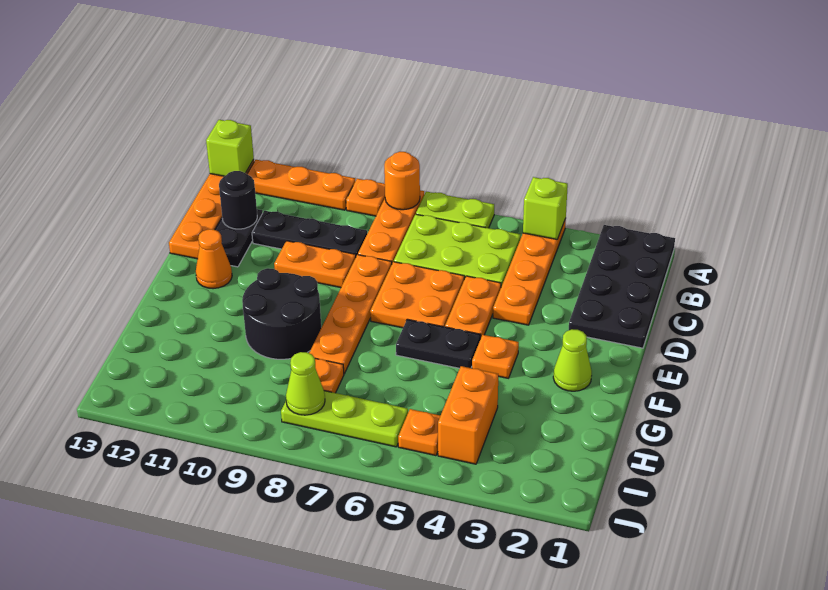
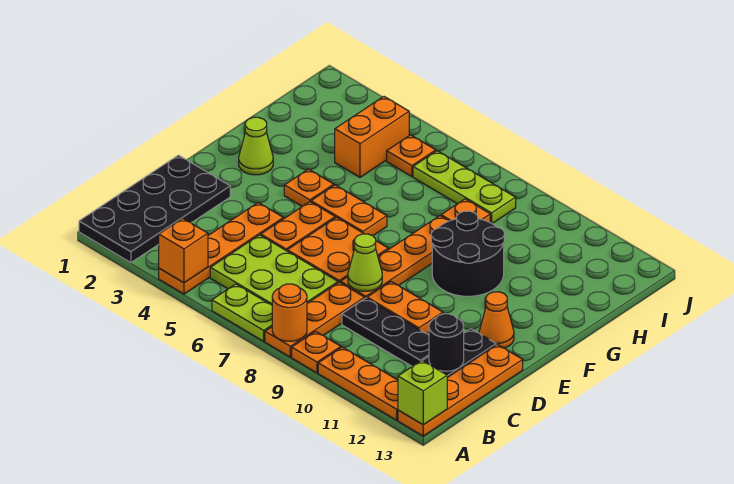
lime 1x1 brick [523,177,568,239] -> orange 1x1 brick [159,218,208,283]
black 1x2 plate [396,319,481,368] -> orange 1x2 plate [311,185,387,236]
lime 1x1 cone [286,352,325,415] -> lime 1x1 cone moved to [348,234,382,291]

